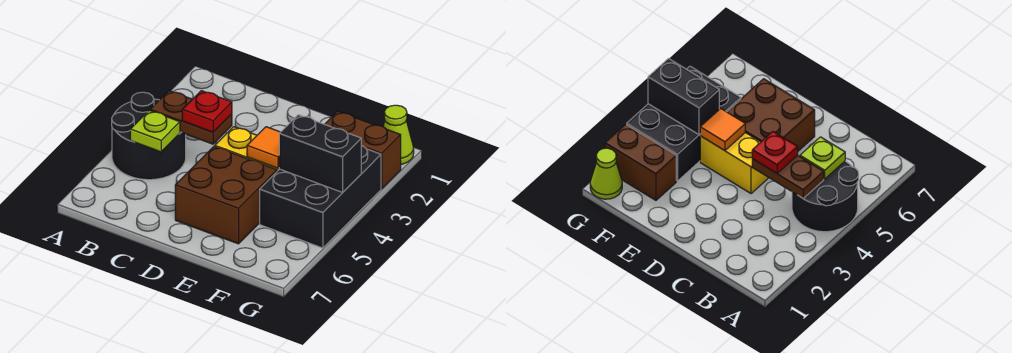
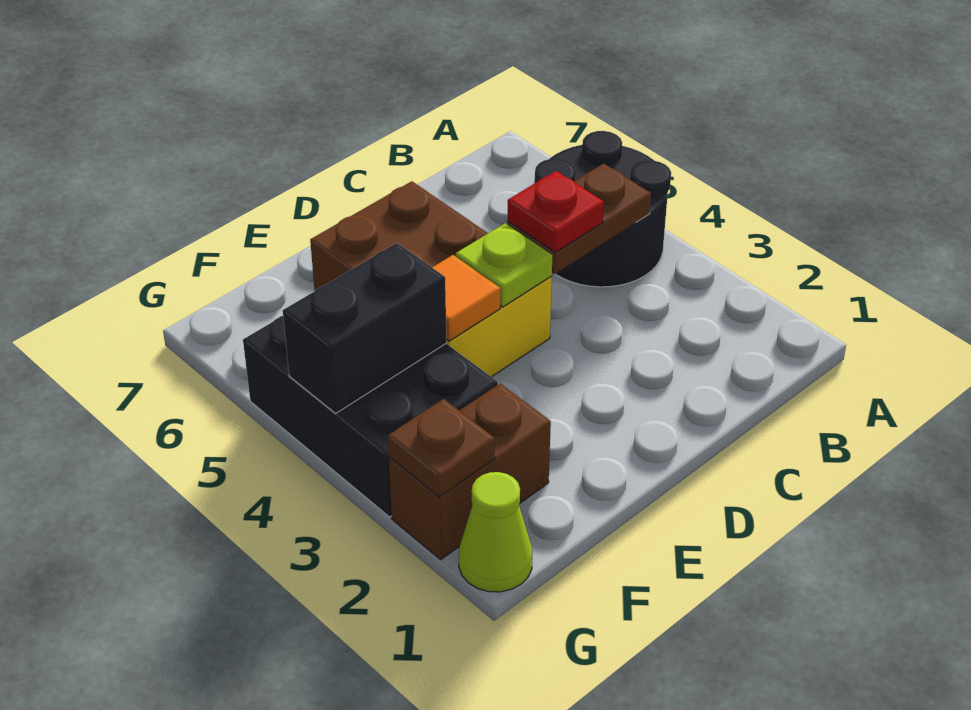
lime 1x1 plate [130,110,180,152] -> lime 1x1 plate moved to [456,223,552,307]
none -> brown 1x1 plate [388,399,495,497]

